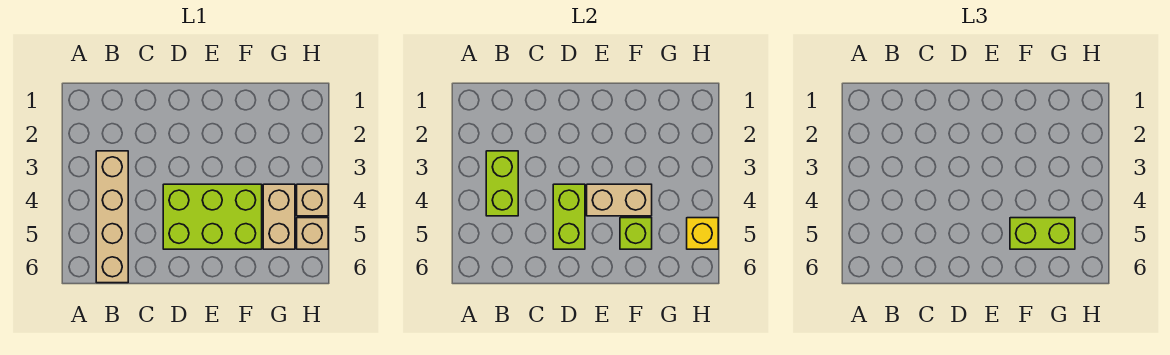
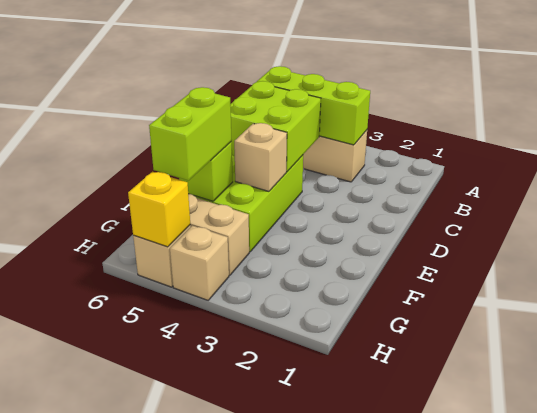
lime 1x2 brick [486,151,518,216] -> lime 1x3 brick [257,66,370,145]
lime 1x2 brick [553,184,585,249] -> lime 2x2 brick [230,81,321,172]
tan 1x2 brick [587,184,652,216] -> tan 1x1 brick [234,123,287,191]

